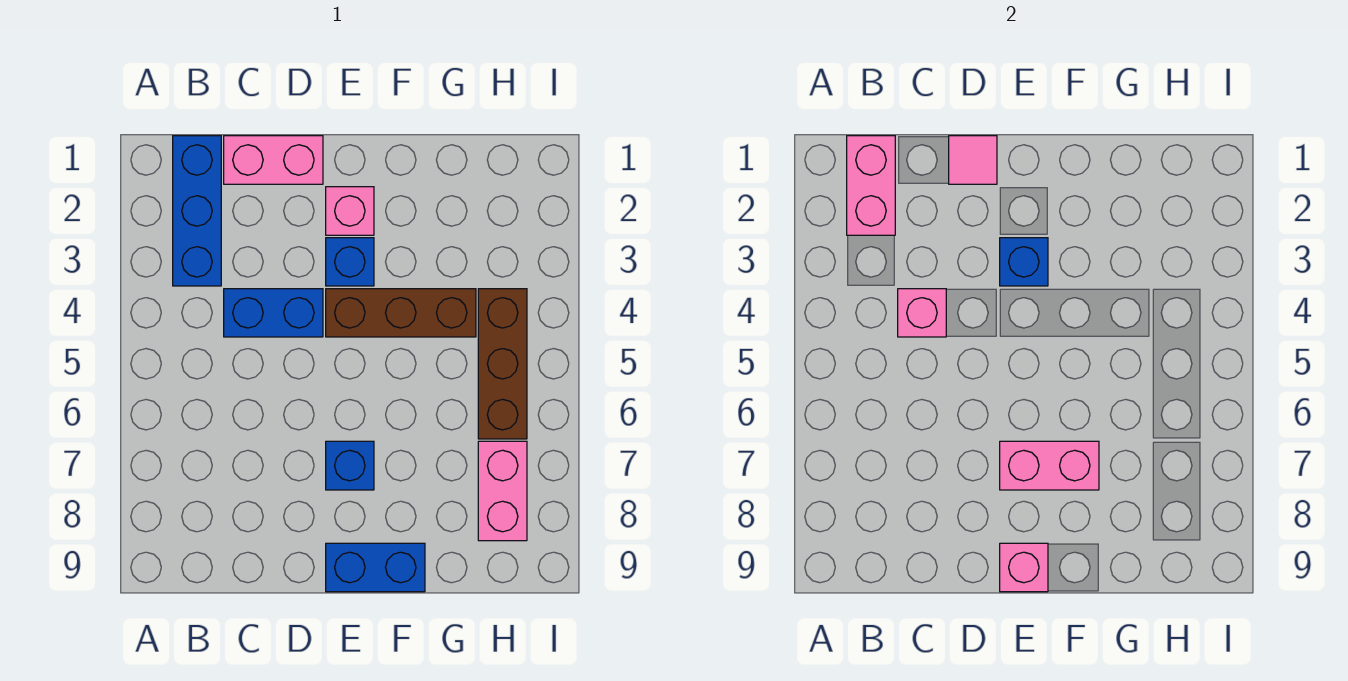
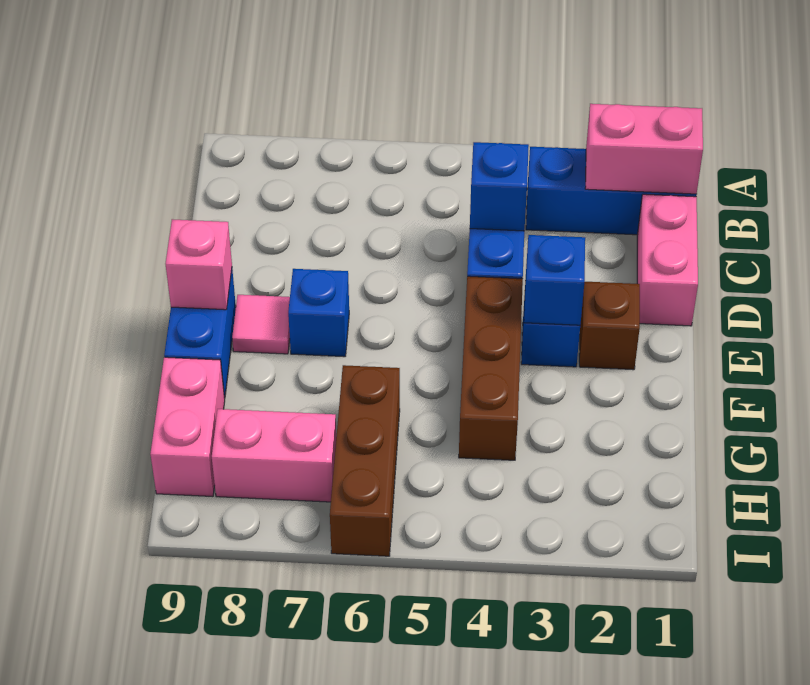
pink 1x1 brick [898,289,946,337] -> blue 1x1 brick [470,142,529,231]
pink 1x1 tile [949,136,997,184] -> pink 1x1 tile moved to [232,295,290,354]
pink 1x1 brick [326,187,374,235] -> brown 1x1 brick [579,282,640,370]
pink 1x2 brick [1000,441,1099,490] -> pink 1x2 brick moved to [150,357,225,496]
brown 1x3 brick [478,289,527,439] -> brown 1x3 brick turned to [330,365,400,556]

